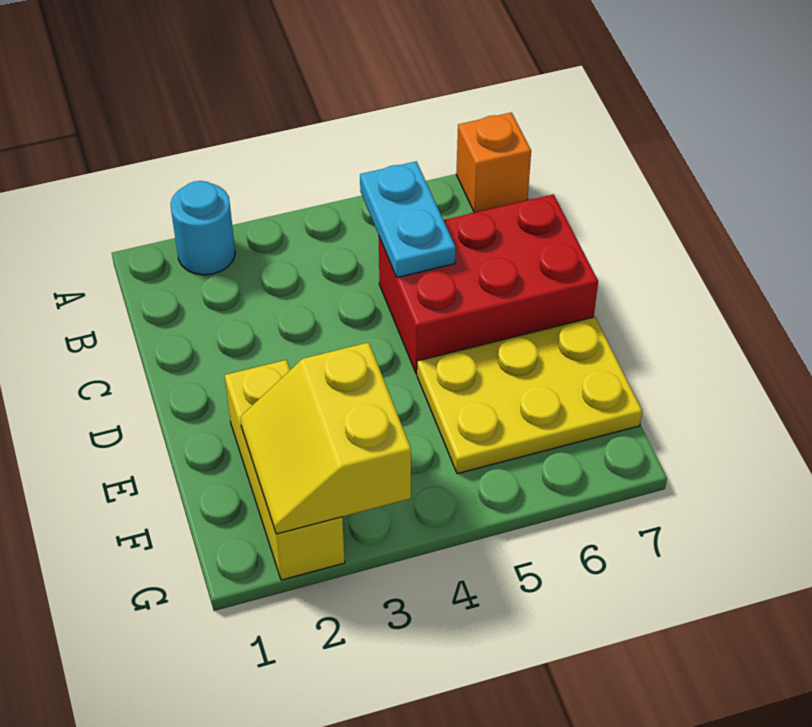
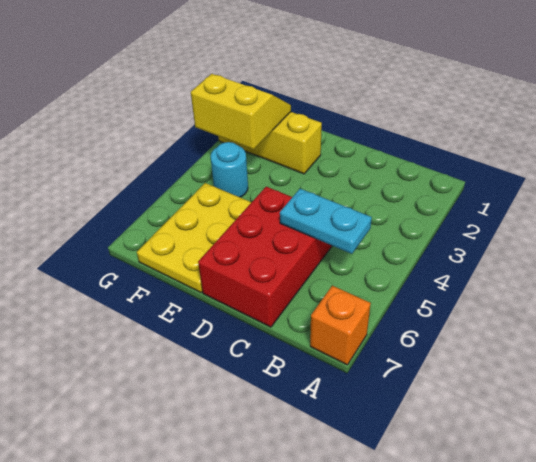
cyan 1x1 round brick [171,181,235,275] -> cyan 1x1 round brick moved to [210,142,248,197]

